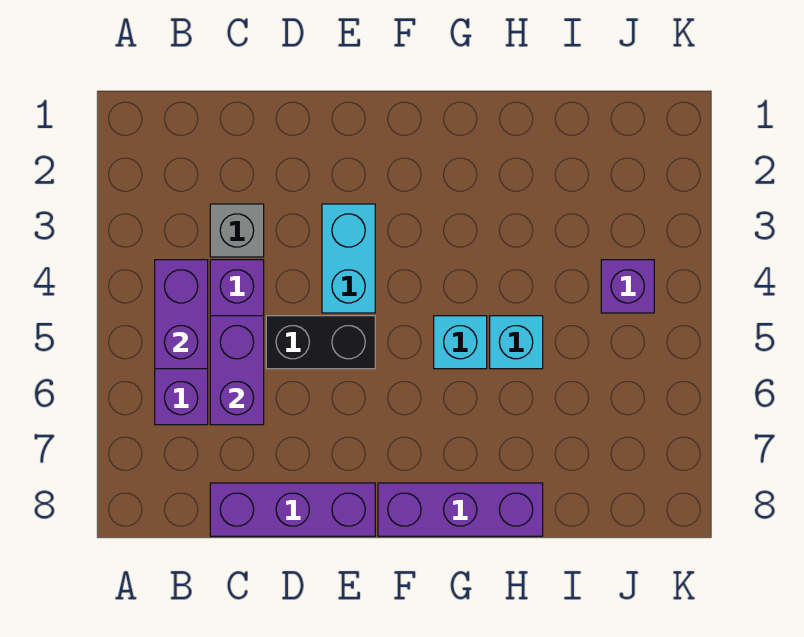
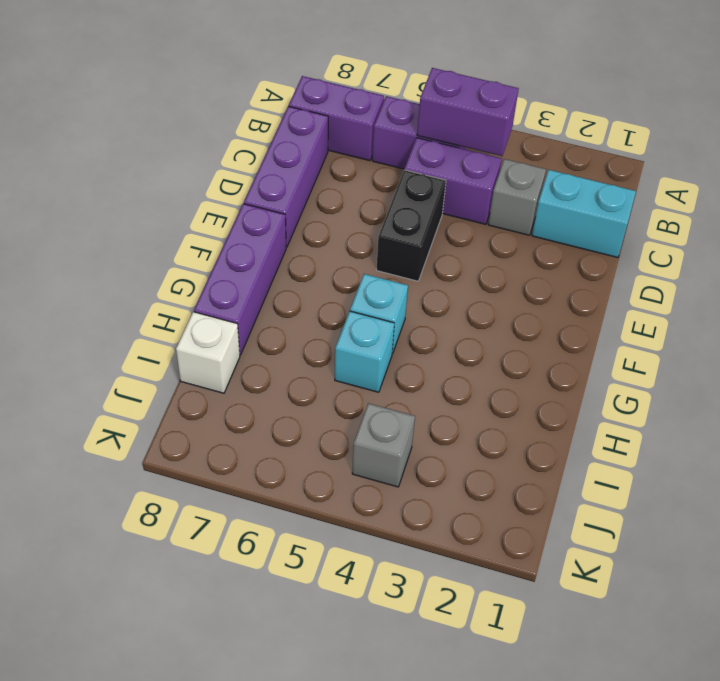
purple 1x2 brick [210,316,264,425] -> purple 1x2 brick moved to [289,76,384,161]
cyan 1x2 brick [322,204,375,313] -> cyan 1x2 brick moved to [532,170,636,258]
none -> white 1x1 brick [176,312,240,393]
purple 1x1 brick [601,260,654,313] -> grey 1x1 brick [352,403,415,487]

